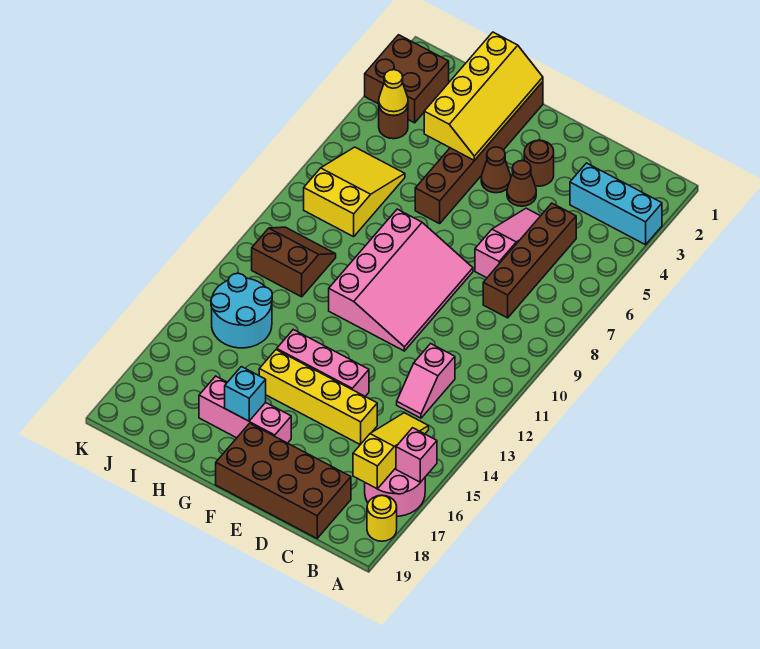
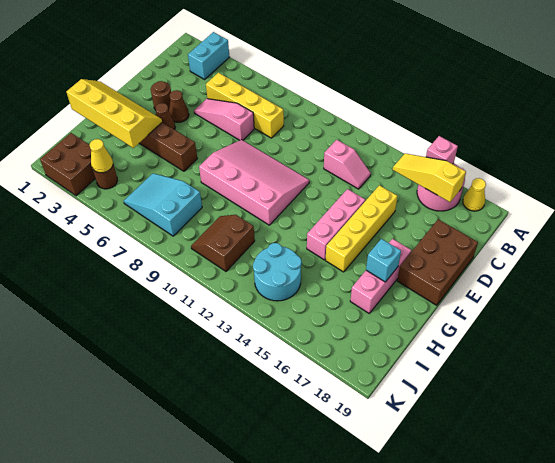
cyan 1x3 brick [570,163,662,245] -> cyan 1x2 brick [188,32,229,79]
yellow 1x1 round brick [367,495,397,541] -> yellow 1x1 cone [463,178,486,211]
brown 1x4 brick [483,203,576,318] -> yellow 1x4 brick [206,73,284,138]
brown 2x4 brick [216,423,351,538] -> brown 2x3 brick [397,219,478,305]
yellow 2x3 slope [304,147,405,237] -> cyan 2x3 slope [124,173,202,236]

